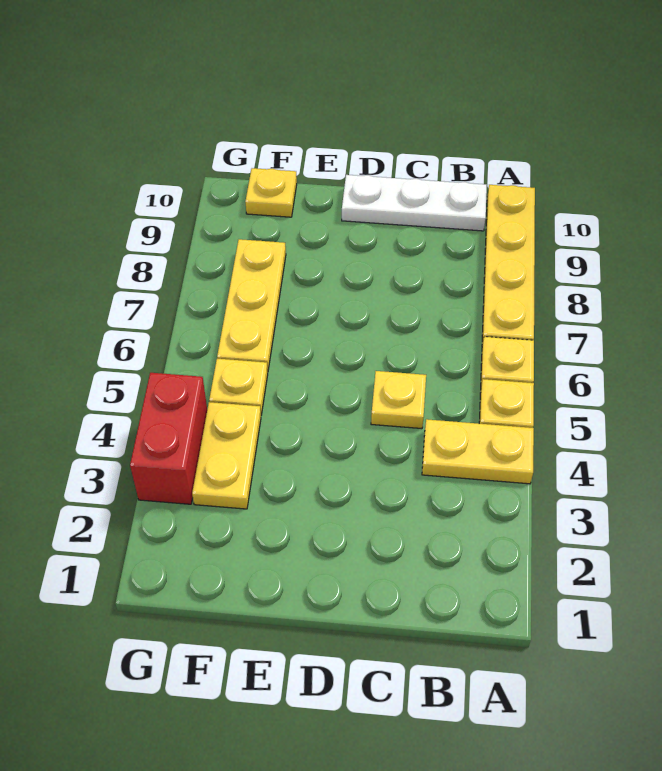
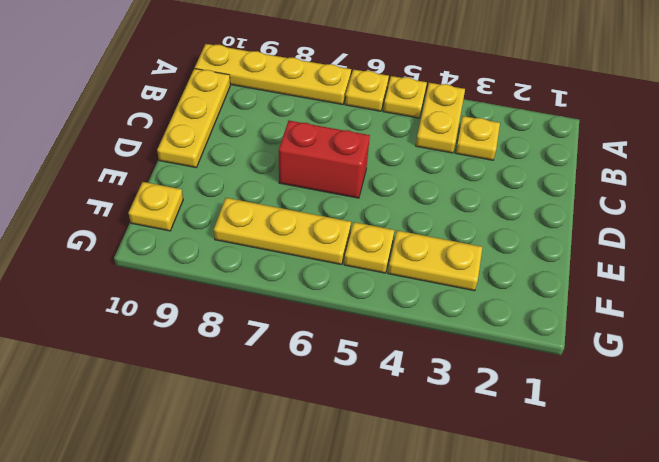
white 1x3 plate [342,175,487,231] -> yellow 1x3 plate [157,69,230,168]
yellow 1x1 plate [371,371,426,429] -> yellow 1x1 plate moved to [455,116,500,160]
red 1x2 brick [130,373,207,504] -> red 1x2 brick moved to [279,121,370,198]

